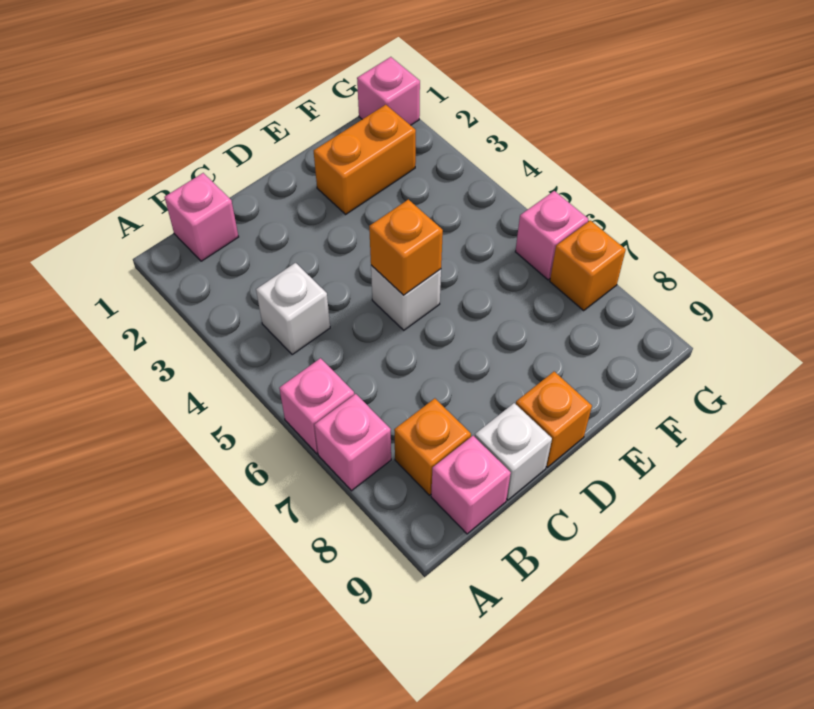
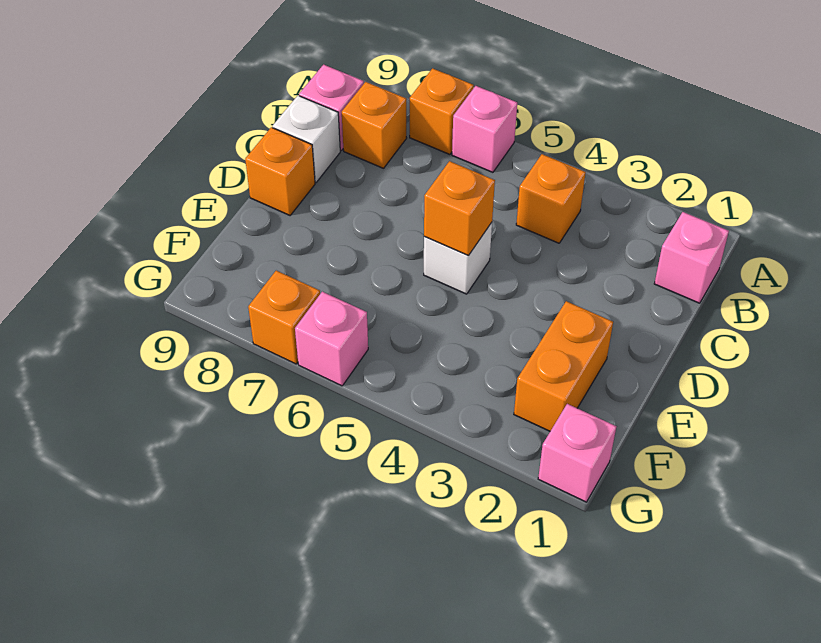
pink 1x1 brick [314,394,391,491] -> orange 1x1 brick [410,68,474,154]
white 1x1 brick [256,263,330,355] -> orange 1x1 brick [516,154,586,243]

